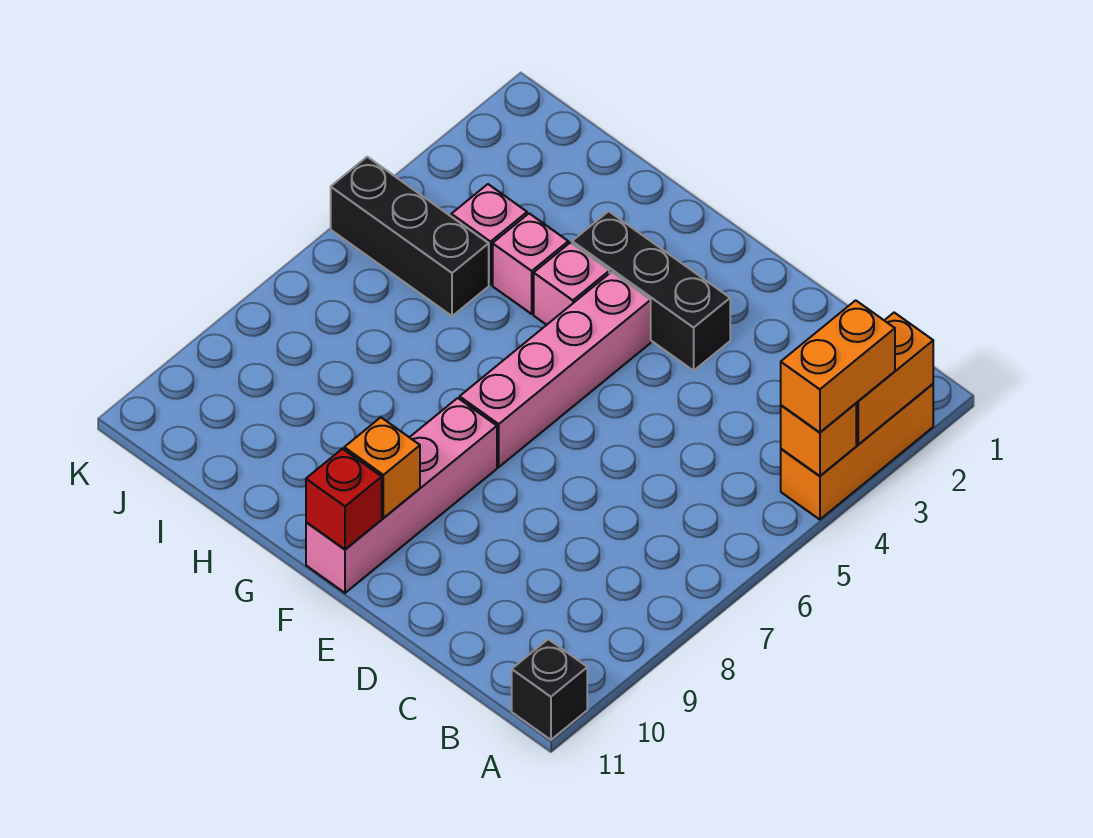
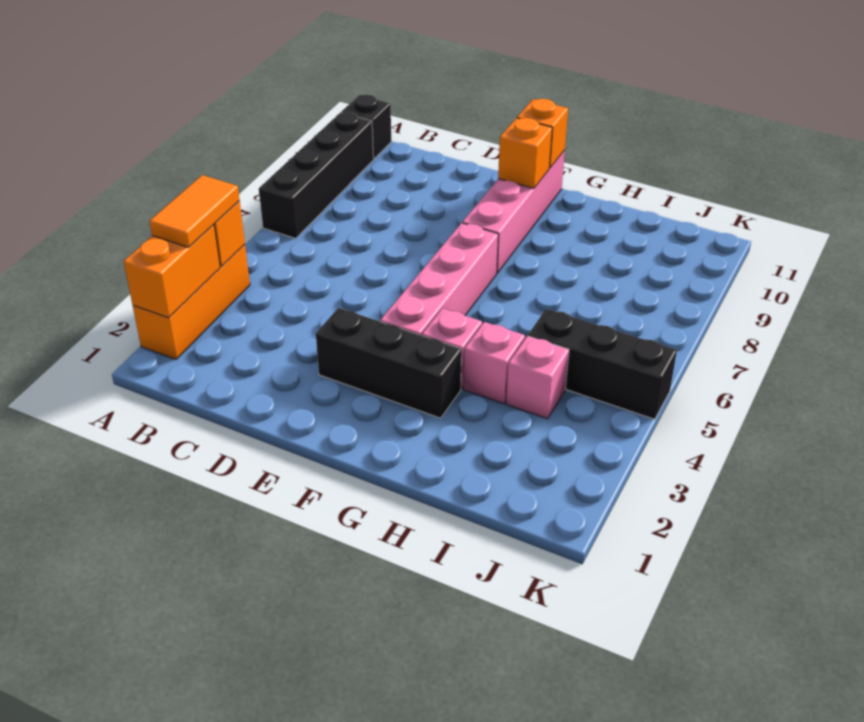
orange 1x2 brick [781,300,895,432] -> orange 1x2 tile [149,175,240,247]
none -> black 1x4 brick [259,112,374,238]
red 1x1 brick [306,449,382,549] -> orange 1x1 brick [517,99,568,168]

